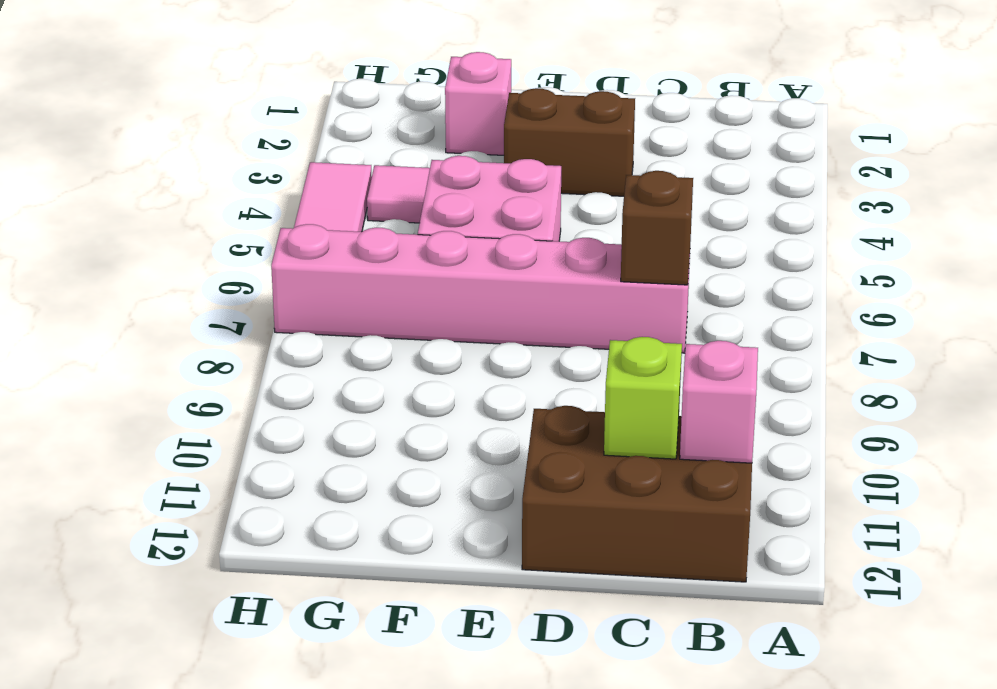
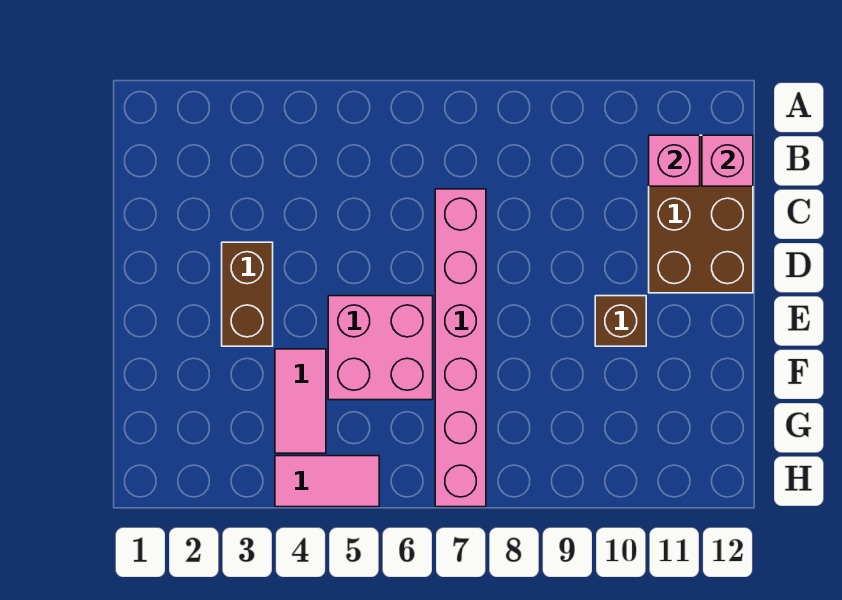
brown 1x1 brick [621,171,693,285] -> brown 1x1 brick moved to [595,296,646,346]
lime 1x1 brick [604,337,682,459] -> none
pink 1x1 brick [445,52,511,155] -> pink 1x1 brick moved to [702,135,753,186]

